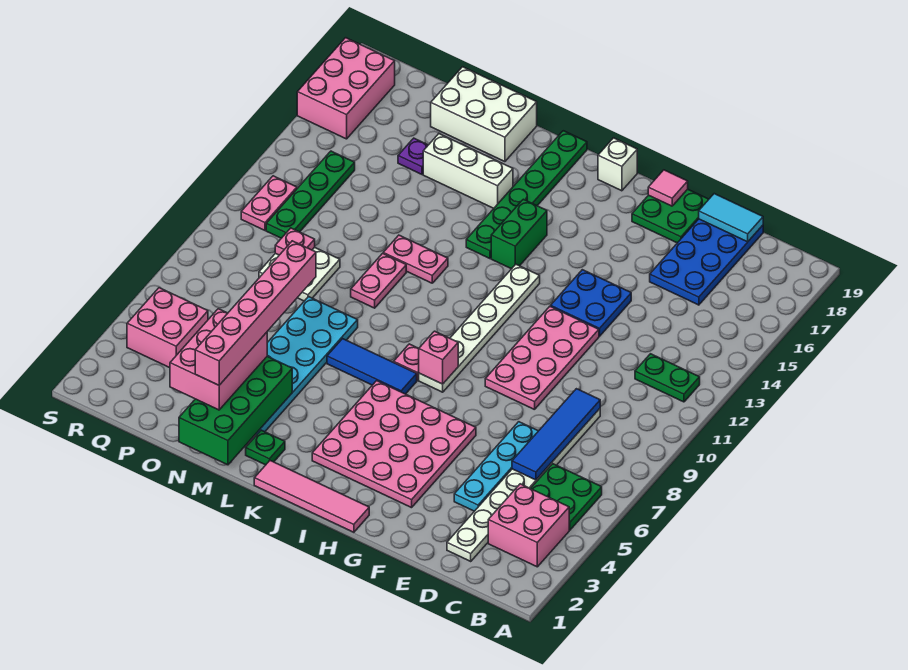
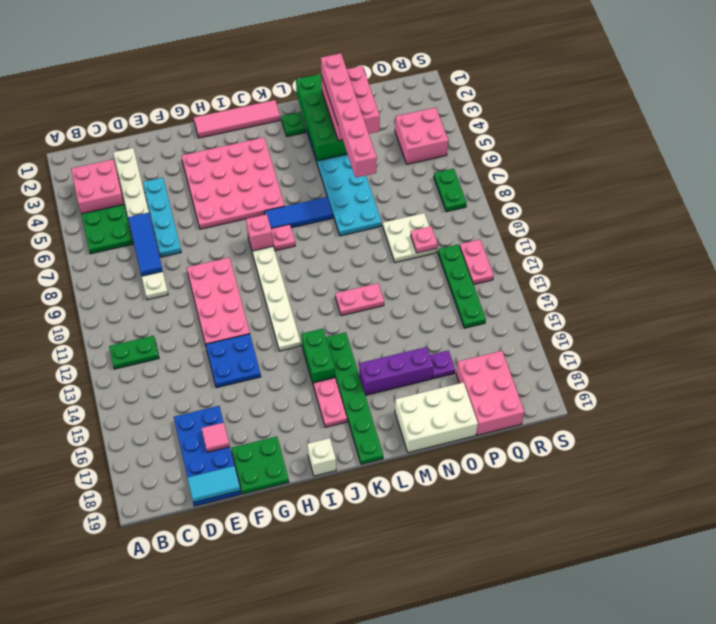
blue 1x4 tile [512,389,600,480] -> blue 1x3 tile [128,213,163,276]
pink 1x1 tile [648,170,688,206] -> pink 1x1 tile moved to [201,423,230,452]
white 1x3 brick [423,134,513,208] -> purple 1x3 brick [359,347,433,395]
pink 1x2 plate [351,254,406,308] -> pink 1x2 plate moved to [313,378,347,427]
none -> green 1x2 plate [434,169,466,212]
pink 2x3 brick [297,38,395,139] -> pink 2x3 brick moved to [456,351,524,435]

